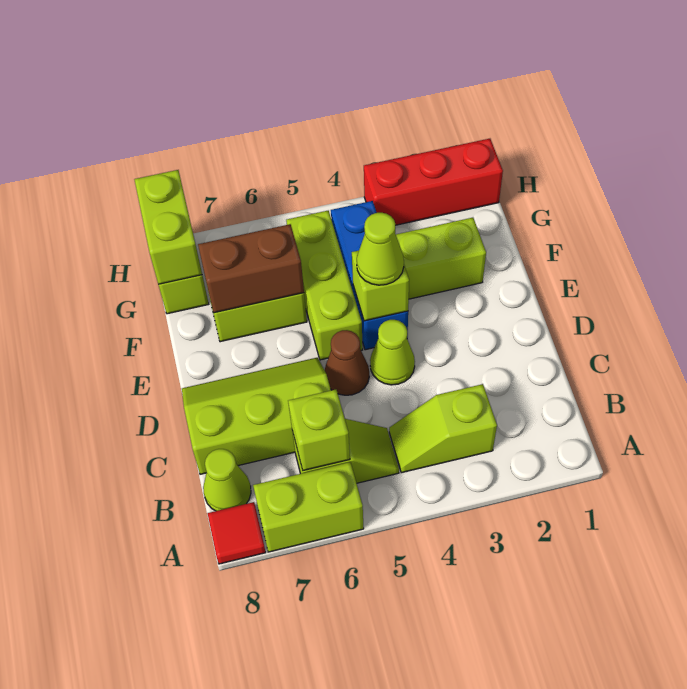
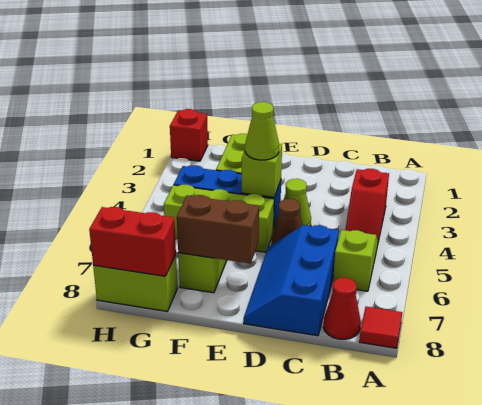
lime 1x2 brick [253,462,364,552] -> none
lime 1x2 slope [389,384,497,473] -> red 1x2 slope [345,169,389,242]
lime 1x1 brick [288,389,350,471] -> none
lime 1x1 cone [203,449,251,511] -> red 1x1 cone [323,278,361,339]
lime 2x3 slope [182,358,331,474] -> blue 2x3 slope [244,225,339,336]
brown 1x2 brick [198,224,304,313] -> brown 1x2 brick turned to [177,195,259,264]
lime 1x2 brick [134,170,202,284] -> red 1x2 brick [89,207,176,276]
red 1x3 brick [364,139,503,225] -> red 1x1 brick [170,109,208,161]

